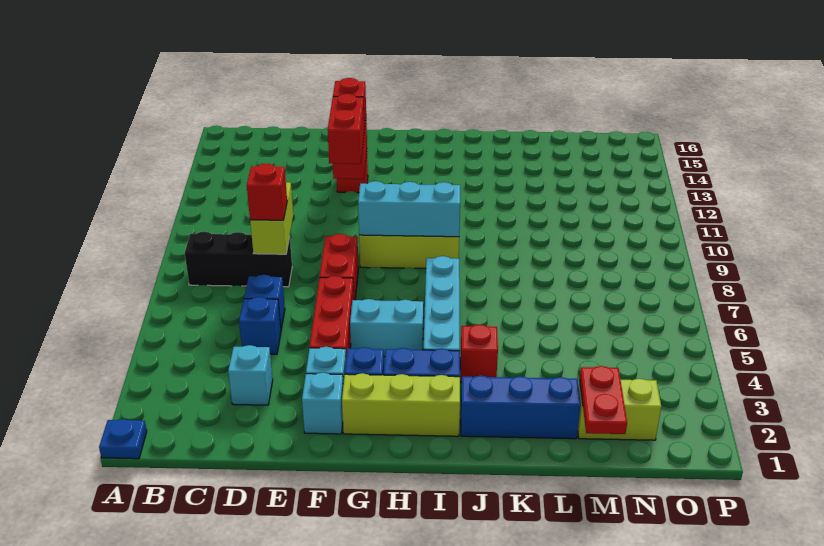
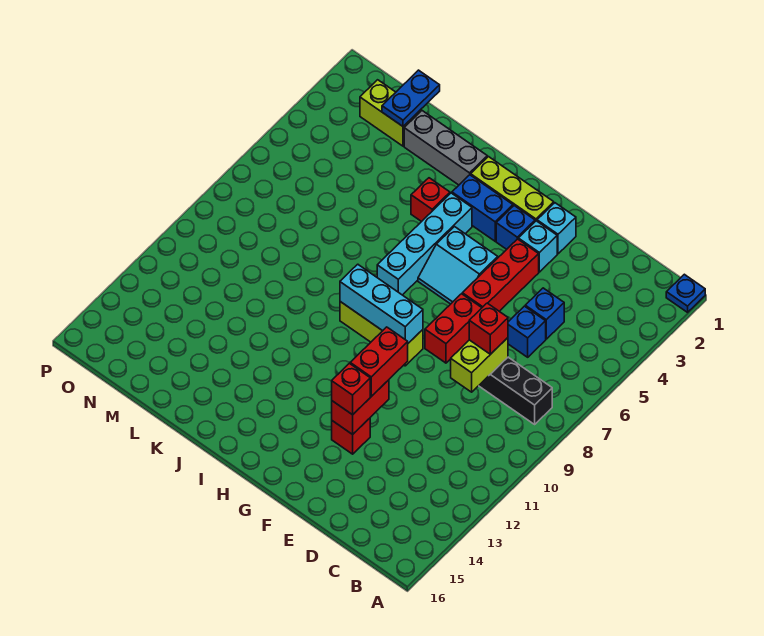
cyan 1x1 brick [228,345,273,405] -> none
blue 1x3 brick [461,376,581,439] -> grey 1x3 brick [404,111,487,185]
red 1x2 plate [580,366,627,434] -> blue 1x2 plate [382,70,440,126]

